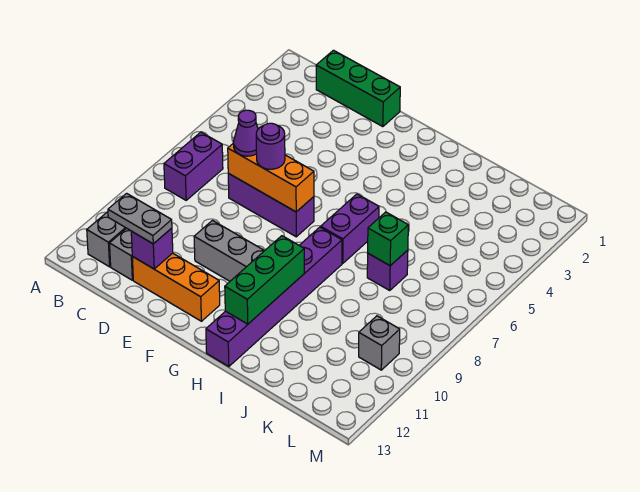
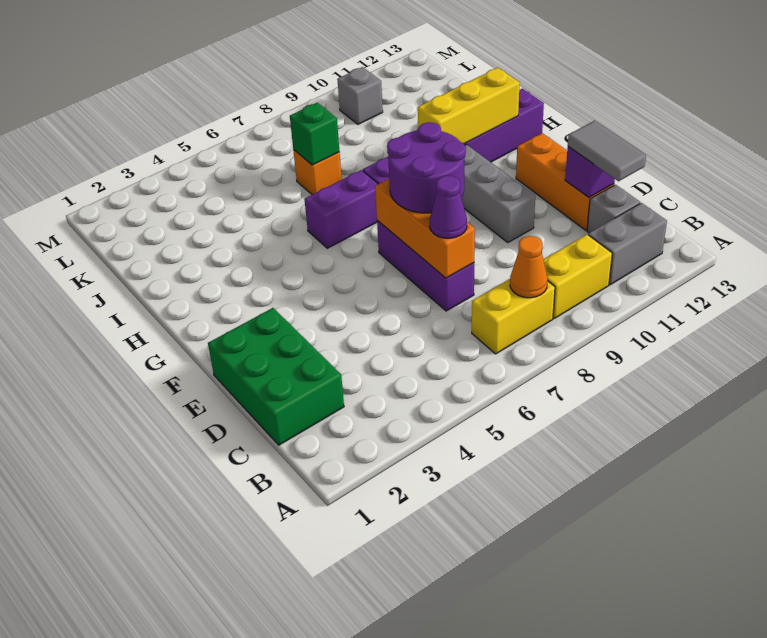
purple 1x2 brick [164,132,223,200] -> yellow 1x2 brick [472,279,555,354]
none -> orange 1x1 cone [510,236,548,298]
none -> yellow 1x2 brick [543,234,612,319]
green 1x3 brick [316,50,400,127] -> green 2x3 brick [208,308,344,445]
grey 1x2 plate [108,193,172,244] -> grey 1x2 tile [568,121,646,181]
purple 1x1 round brick [256,123,285,169] -> purple 2x2 round brick [387,122,466,213]
green 1x3 brick [225,236,304,324] -> yellow 1x3 brick [418,68,520,144]
purple 1x1 brick [367,250,408,290] -> orange 1x1 brick [293,150,342,195]

